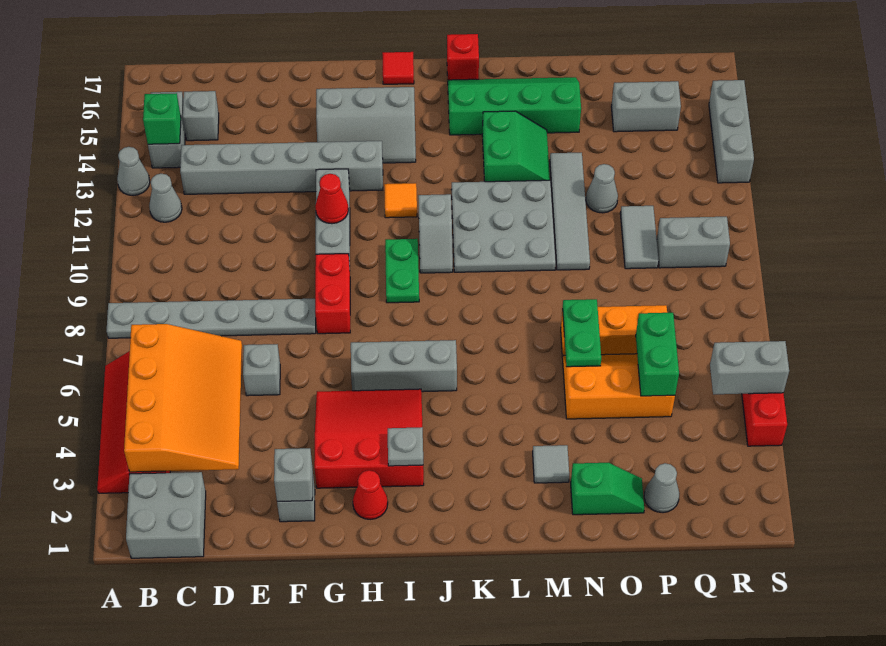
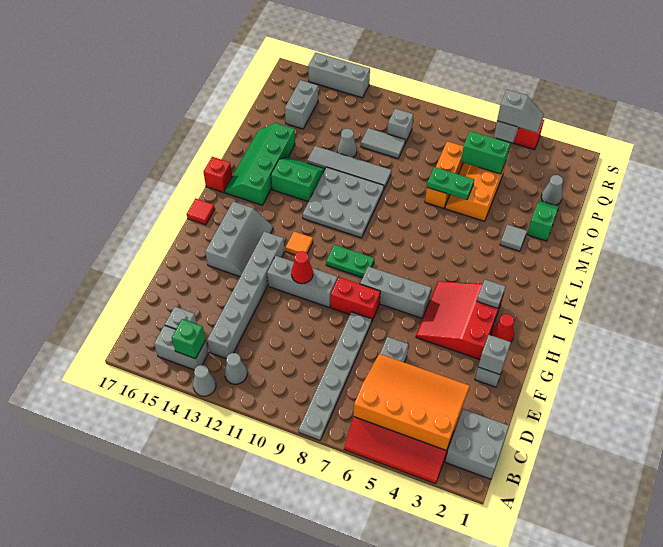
grey 1x3 brick [351,340,457,392] -> grey 1x3 brick turned to [360,266,431,318]
grey 1x2 slope [418,194,453,273] -> grey 1x2 slope moved to [497,89,544,132]
grey 1x2 brick [657,217,730,268] -> grey 1x1 brick [387,109,413,143]

